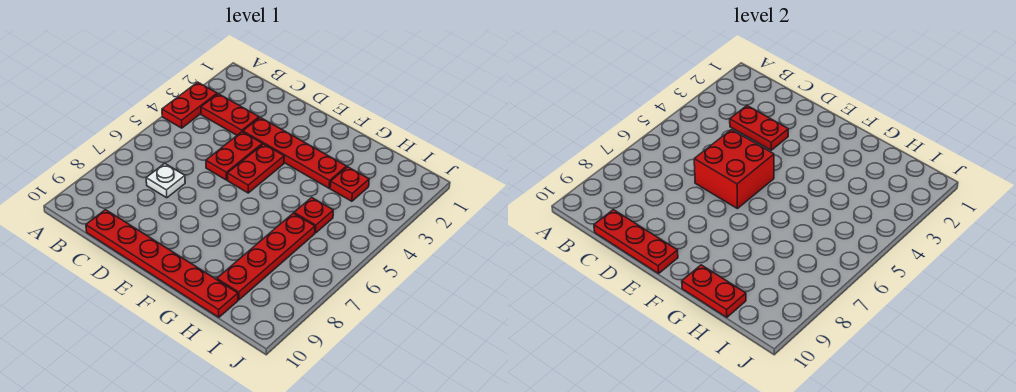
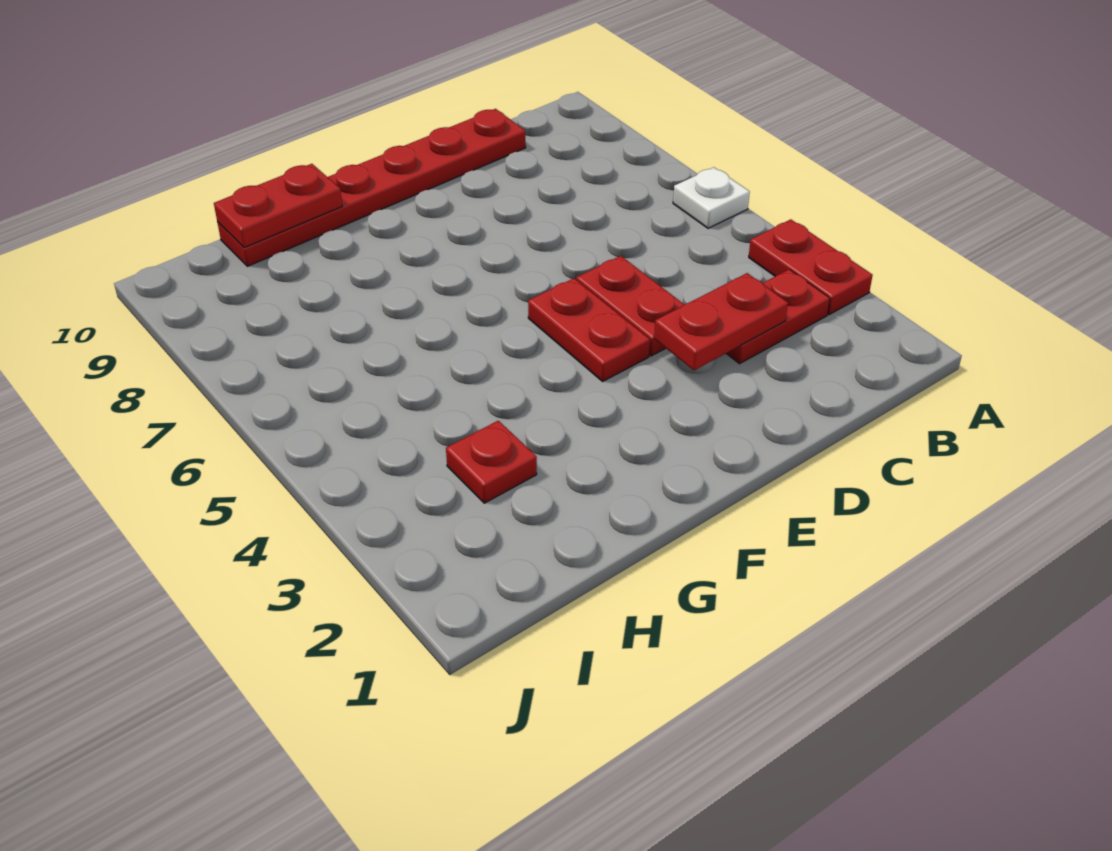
white 1x1 plate [146,163,185,198] -> white 1x1 plate moved to [673,167,750,228]
red 1x3 plate [594,210,678,274] -> none
red 1x4 plate [243,118,347,188] -> none
red 2x2 brick [694,130,774,209] -> none
red 1x1 plate [294,198,333,233] -> none
red 1x4 plate [217,213,315,300] -> none

